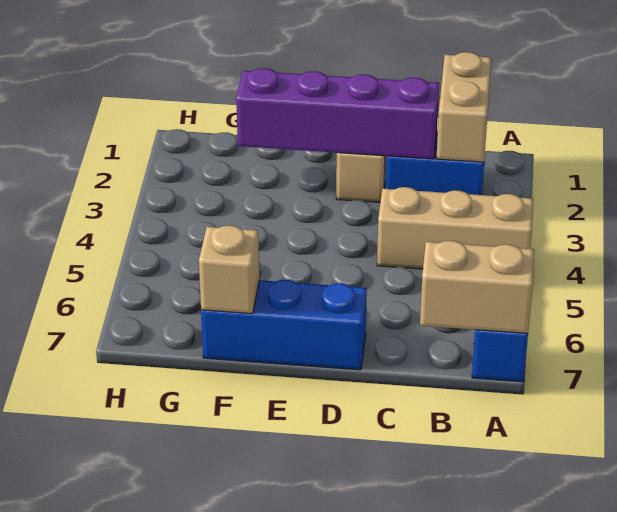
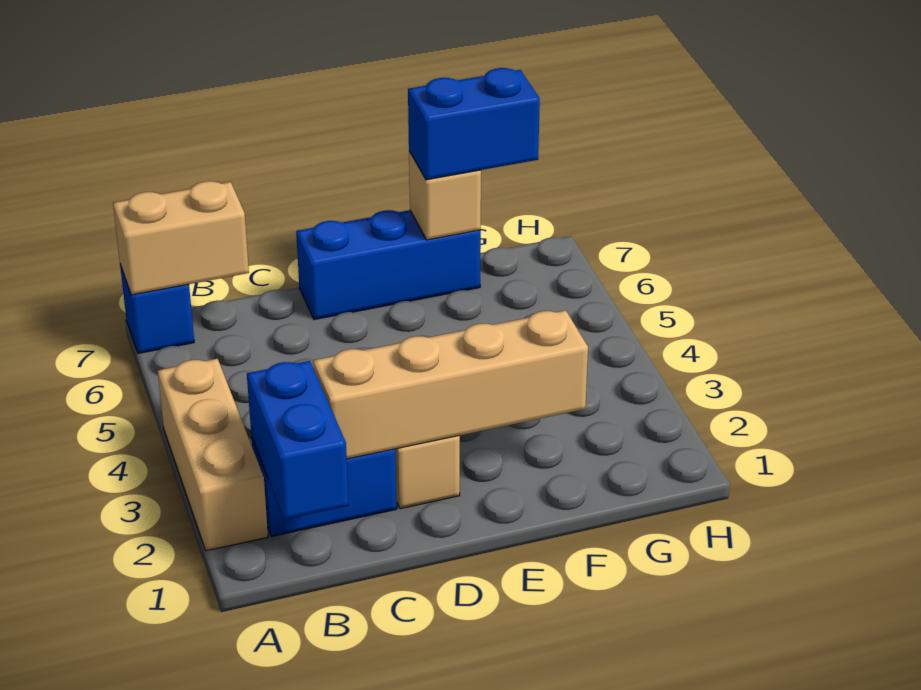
tan 1x3 brick [377,187,533,269] -> tan 1x3 brick turned to [158,359,268,551]
tan 1x2 brick [436,52,491,162] -> blue 1x2 brick [247,361,349,520]
purple 1x4 brick [236,68,439,159] -> tan 1x4 brick [313,310,588,459]
none -> blue 1x2 brick [408,68,540,180]

